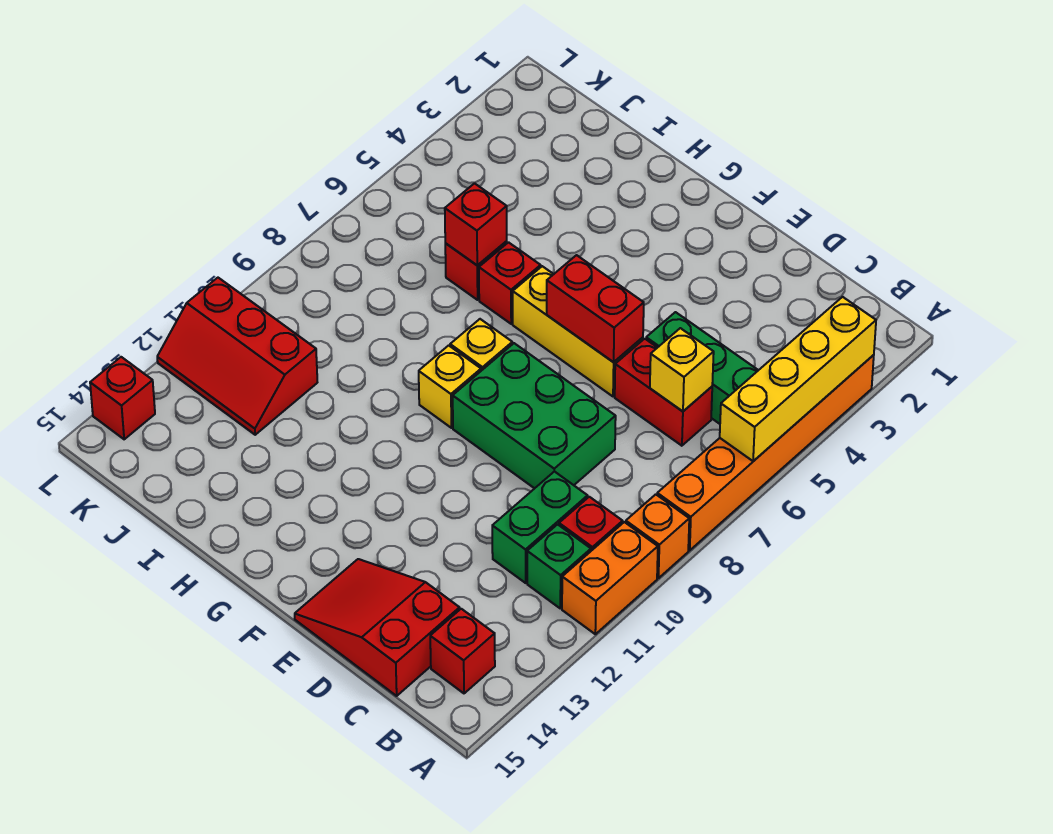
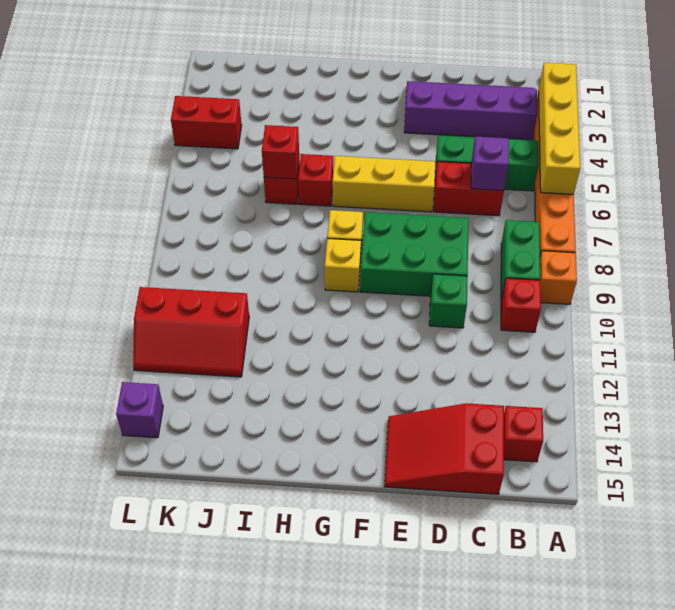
orange 1x2 brick [562,522,658,634] -> none
none -> purple 2x4 slope [404,81,537,140]
green 1x1 brick [527,524,591,608] -> green 1x1 brick moved to [429,274,468,328]
yellow 1x1 brick [650,328,714,411] -> purple 1x1 brick [471,136,509,191]
green 1x2 brick [492,471,588,583] -> green 1x2 brick moved to [501,220,540,299]
red 1x2 brick [547,255,644,362] -> red 1x2 brick moved to [171,96,242,149]
red 1x1 brick [90,357,155,439] -> purple 1x1 brick [116,382,163,438]

